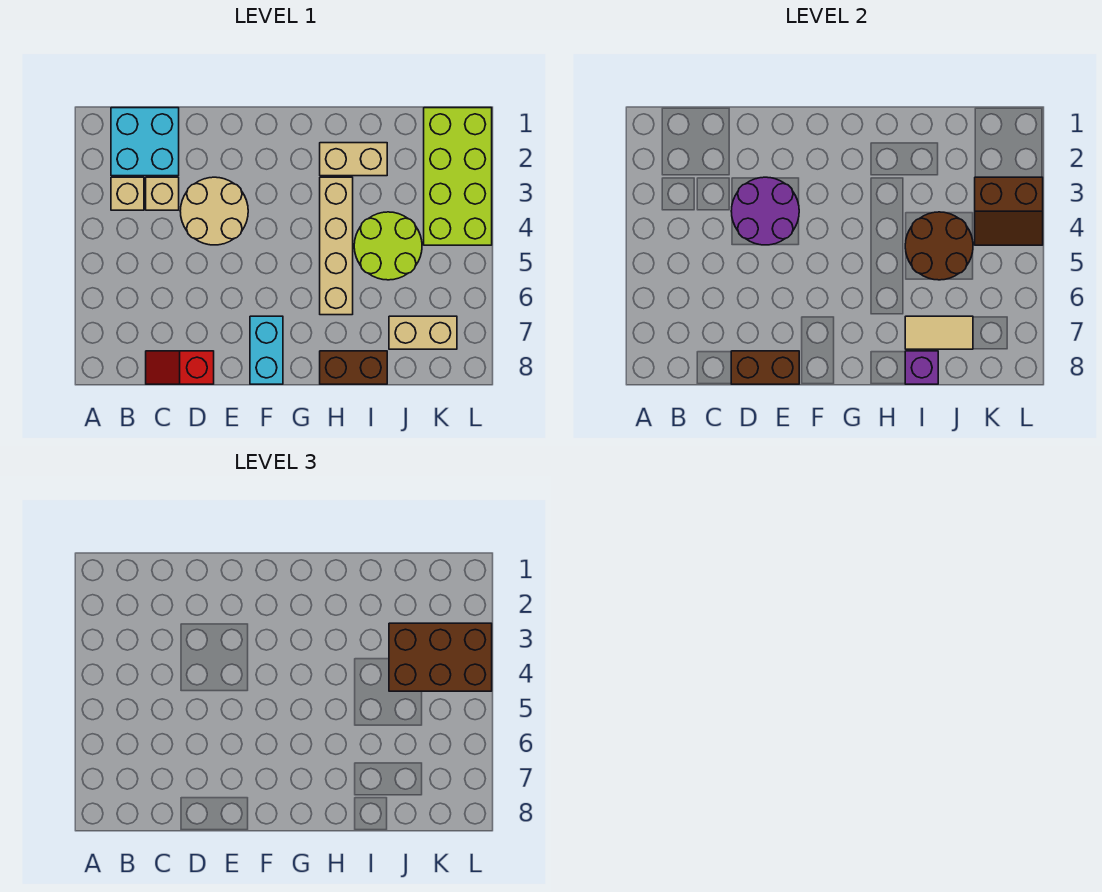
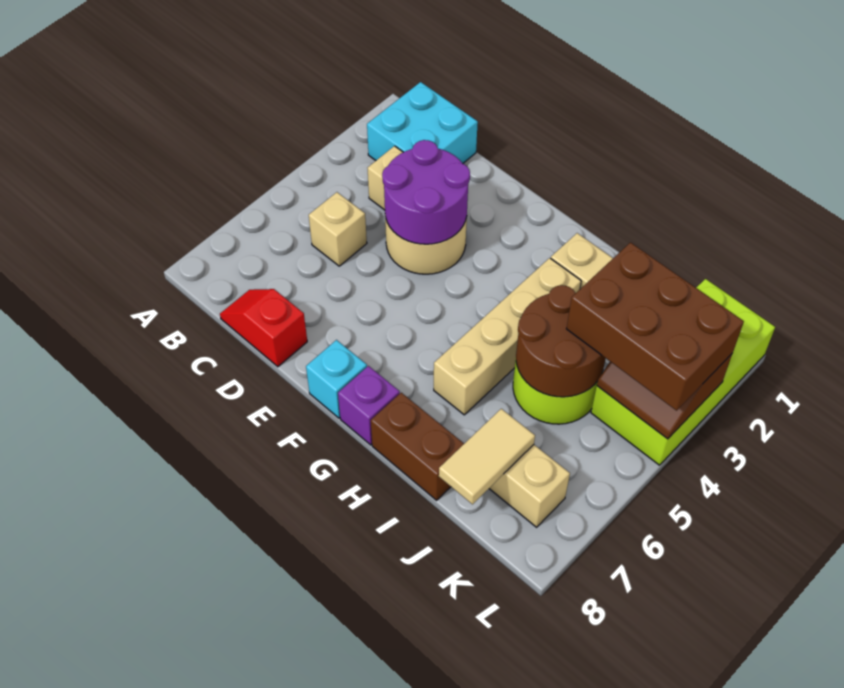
tan 1x1 brick [111,177,144,210] -> tan 1x1 brick moved to [309,192,367,266]
brown 1x2 brick [731,351,799,384] -> none
cyan 1x2 brick [250,316,283,384] -> cyan 1x1 brick [306,340,367,418]
tan 1x2 tile [905,316,973,349] -> tan 1x2 tile turned to [439,409,535,504]
purple 1x1 brick [905,351,938,384] -> purple 1x1 brick moved to [338,366,400,445]

